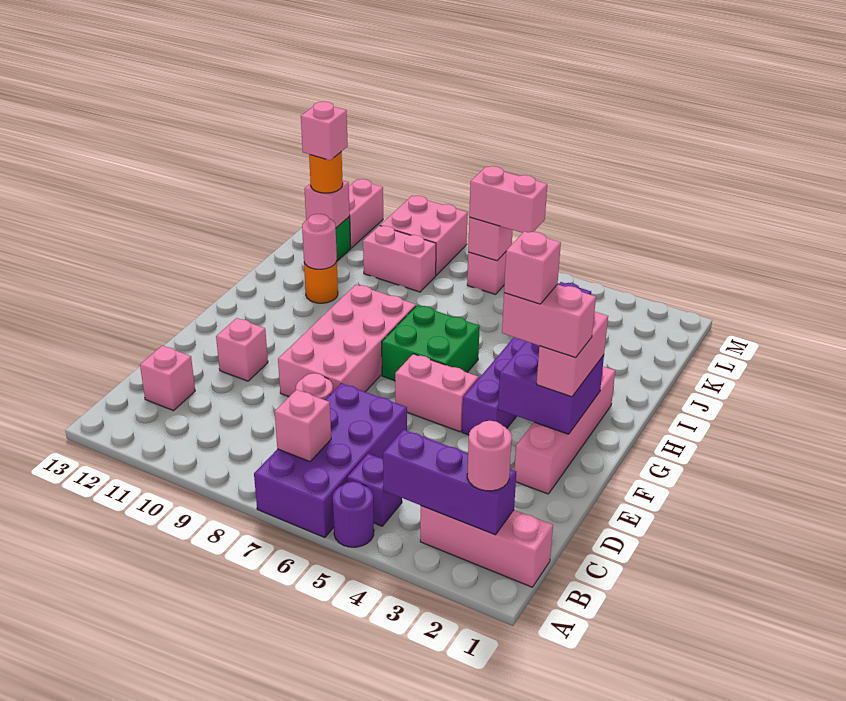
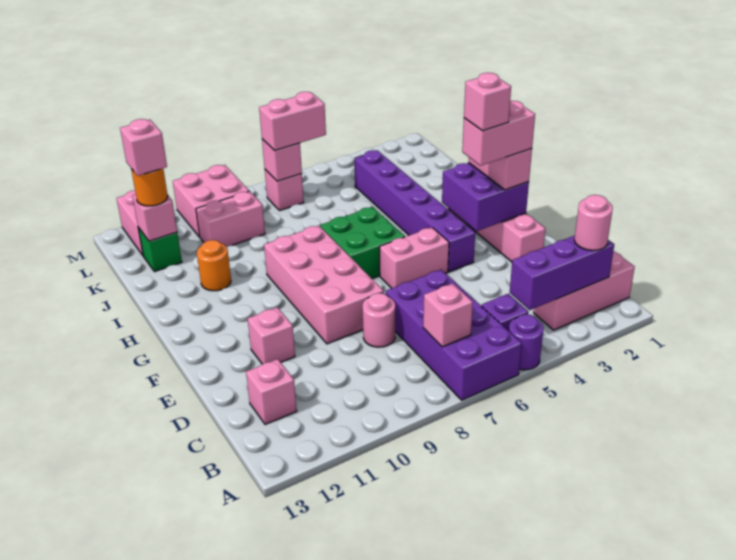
pink 1x1 round brick [302,214,337,269] -> none

